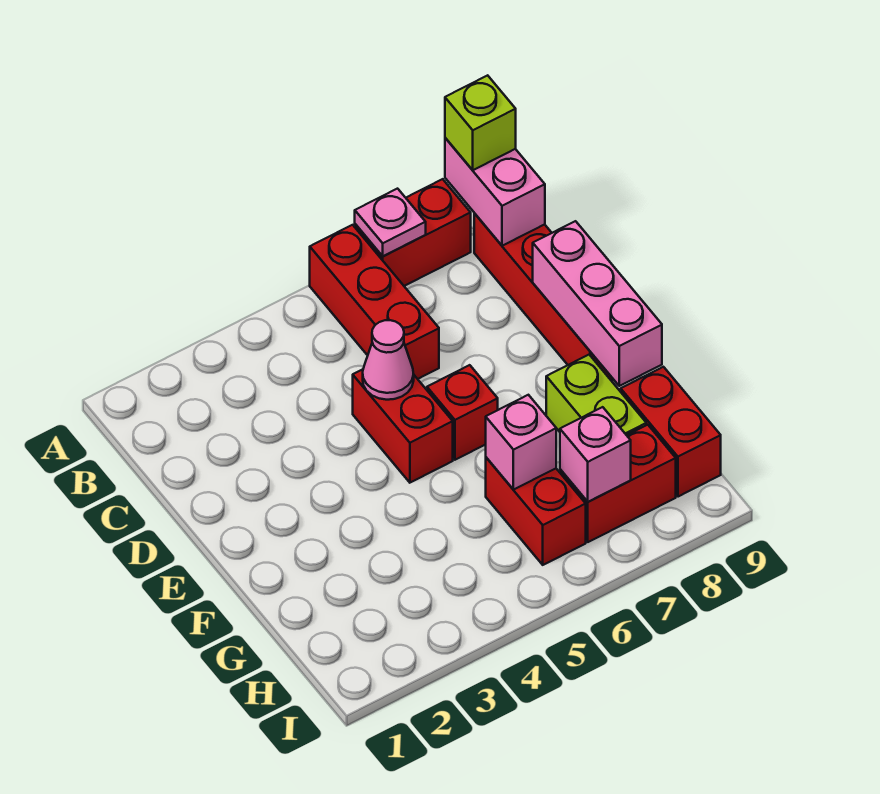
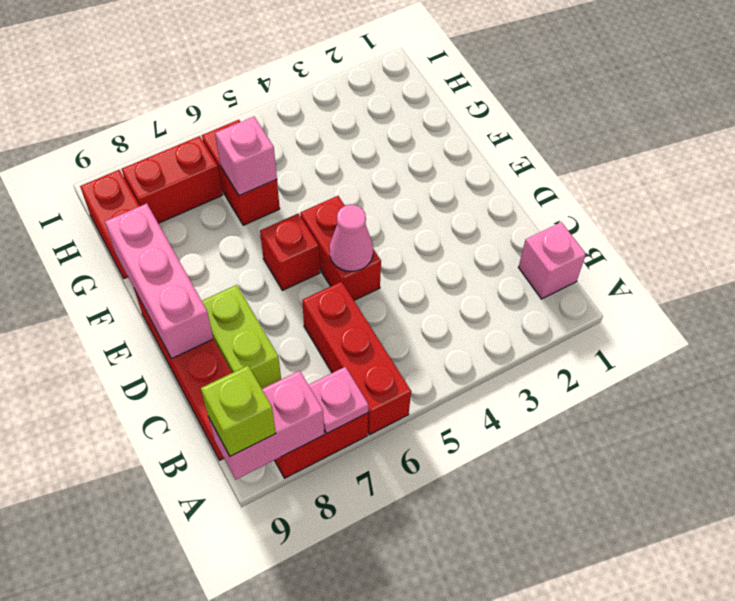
pink 1x2 brick [445,138,545,246] -> pink 1x2 brick turned to [208,371,324,480]
lime 1x2 brick [546,355,646,435] -> lime 1x2 brick moved to [202,285,281,389]
pink 1x1 brick [560,407,631,502] -> pink 1x1 brick moved to [519,222,586,299]

